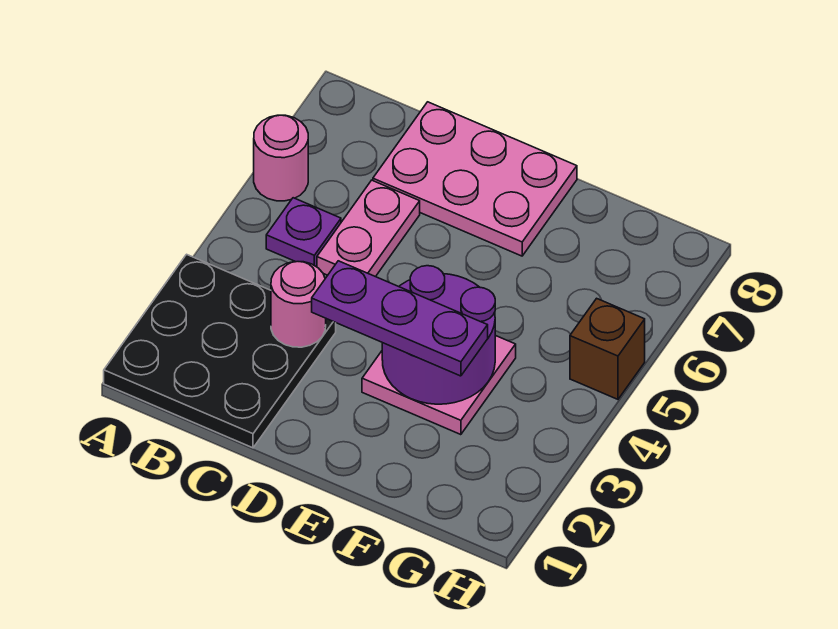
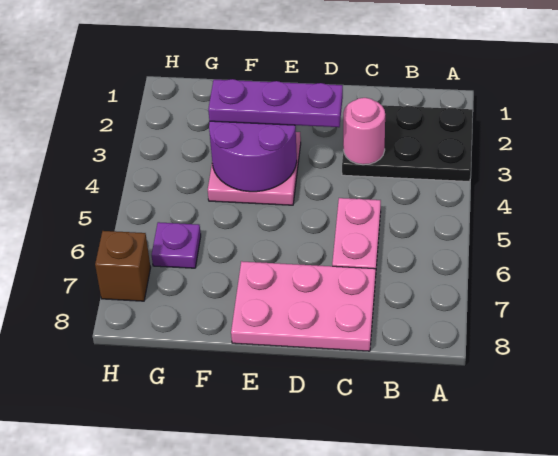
black 3x3 plate [104,254,336,448] -> black 2x3 plate [342,105,473,182]
pink 1x1 round brick [254,115,308,201] -> none
purple 1x1 plate [266,198,341,267] -> purple 1x1 plate moved to [152,222,201,268]
brown 1x1 brick [570,298,645,399] -> brown 1x1 brick moved to [95,231,151,301]

